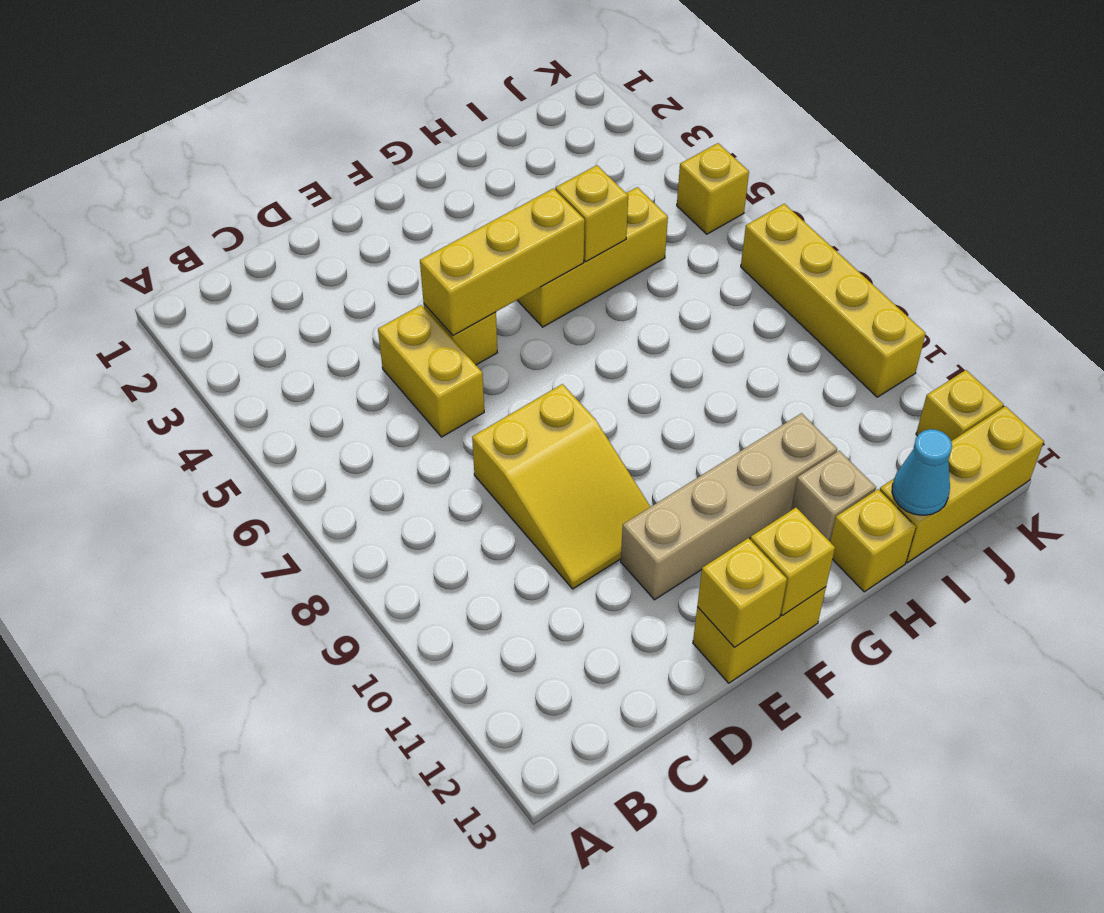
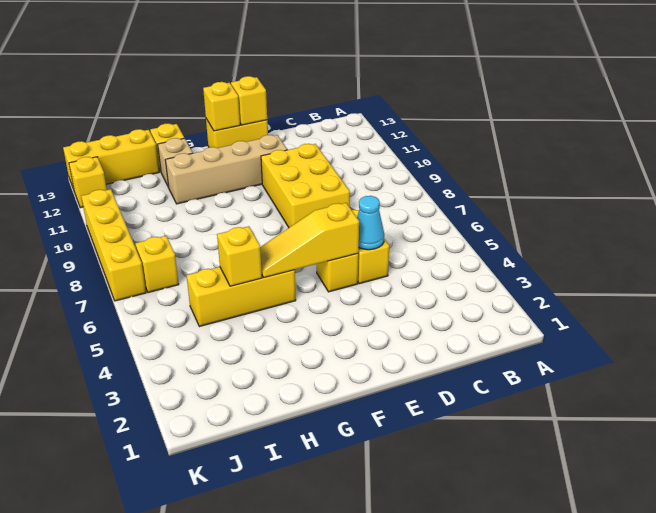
yellow 2x3 slope [472,384,650,589] -> yellow 2x3 brick [261,144,350,227]
yellow 1x3 brick [420,189,585,335] -> yellow 1x3 slope [260,203,359,278]
cyan 1x1 cone [892,429,952,515] -> cyan 1x1 cone moved to [357,196,384,250]
yellow 1x1 brick [677,143,749,234] -> yellow 1x1 brick moved to [135,236,179,293]

